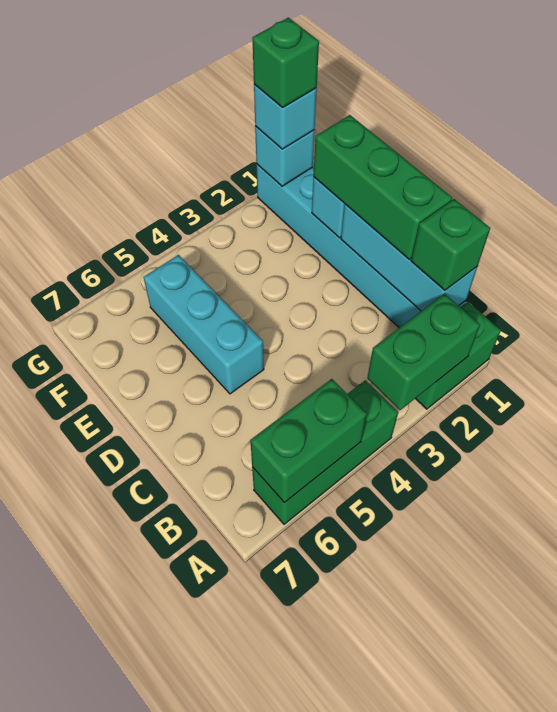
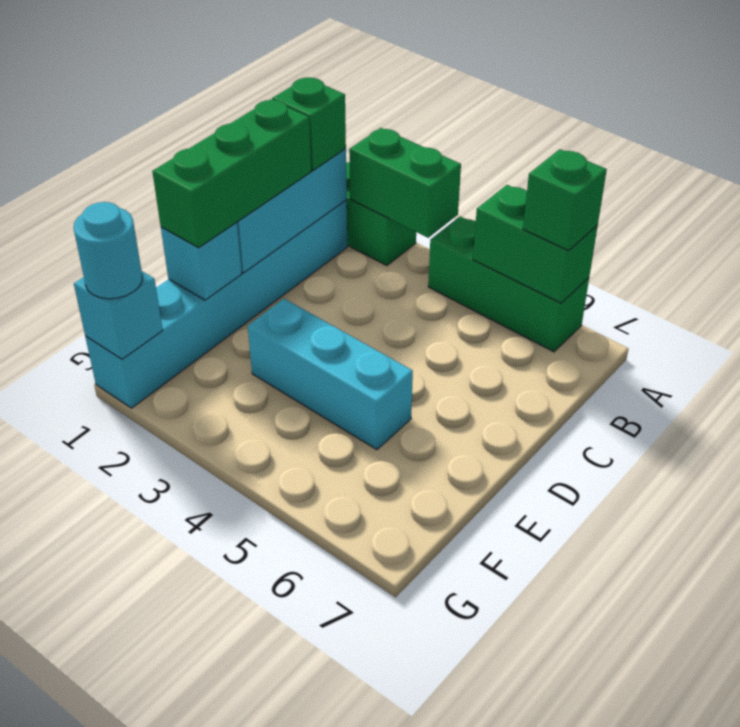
cyan 1x3 brick [144,255,264,394] -> cyan 1x3 brick turned to [248,299,413,450]
cyan 1x1 brick [254,84,317,149] -> cyan 1x1 round brick [74,202,142,299]
green 1x1 brick [252,18,319,107] -> green 1x1 brick moved to [523,149,607,251]

